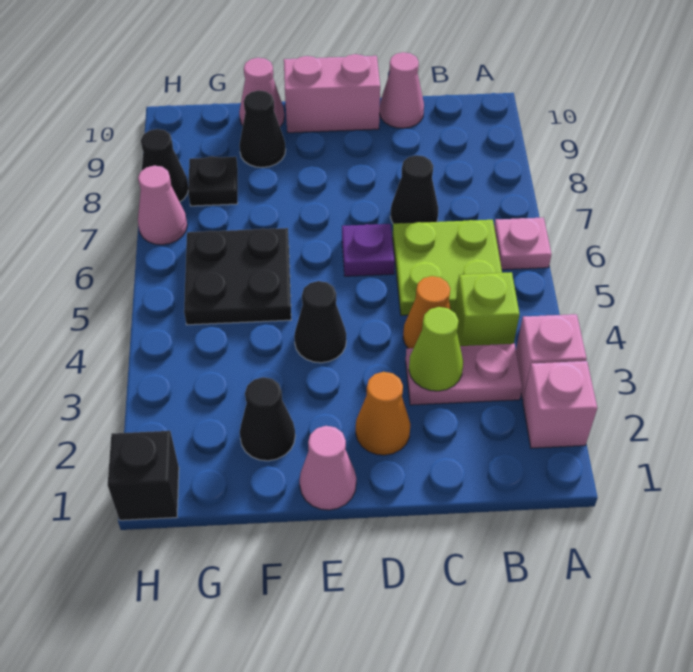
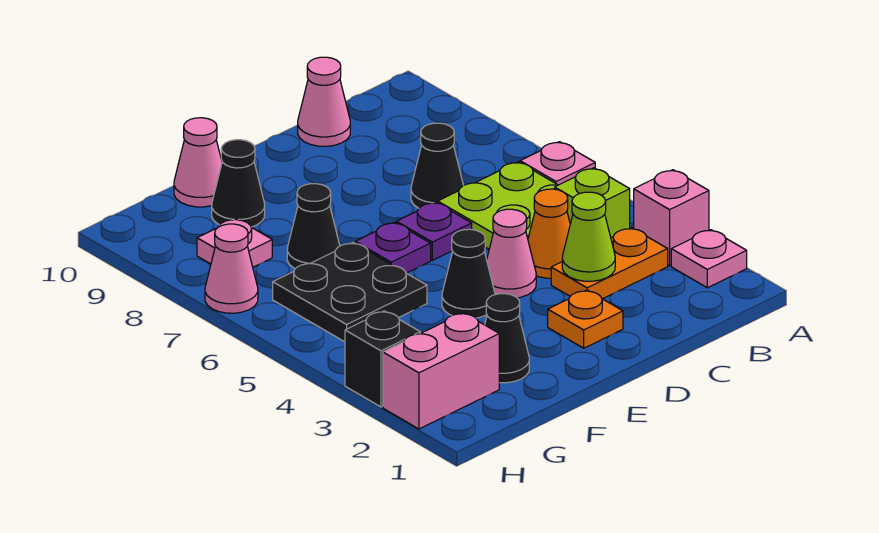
pink 1x1 brick [523,361,597,448] -> pink 1x1 plate [671,230,747,288]
pink 1x2 plate [406,344,522,405] -> orange 1x2 plate [551,228,668,299]
orange 1x1 cone [356,372,411,455] -> orange 1x1 plate [548,290,623,348]
pink 1x2 brick [284,54,380,133] -> pink 1x2 brick moved to [383,313,499,429]
pink 1x1 cone [300,426,356,510] -> pink 1x1 cone moved to [487,209,536,298]
none -> purple 1x1 plate [355,222,431,273]
black 1x1 plate [188,156,238,206] -> pink 1x1 plate [197,219,272,267]
black 1x1 brick [108,431,179,520] -> black 1x1 brick moved to [345,311,420,407]
black 1x1 cone [141,129,188,202] -> black 1x1 cone moved to [287,184,340,269]

